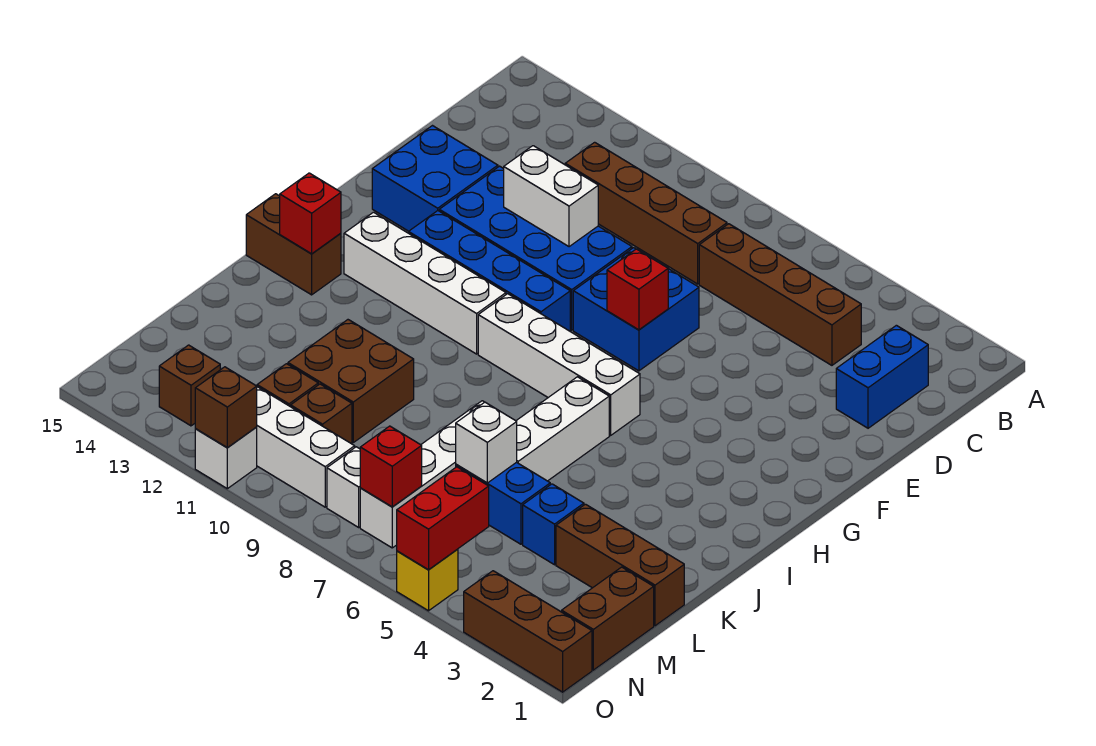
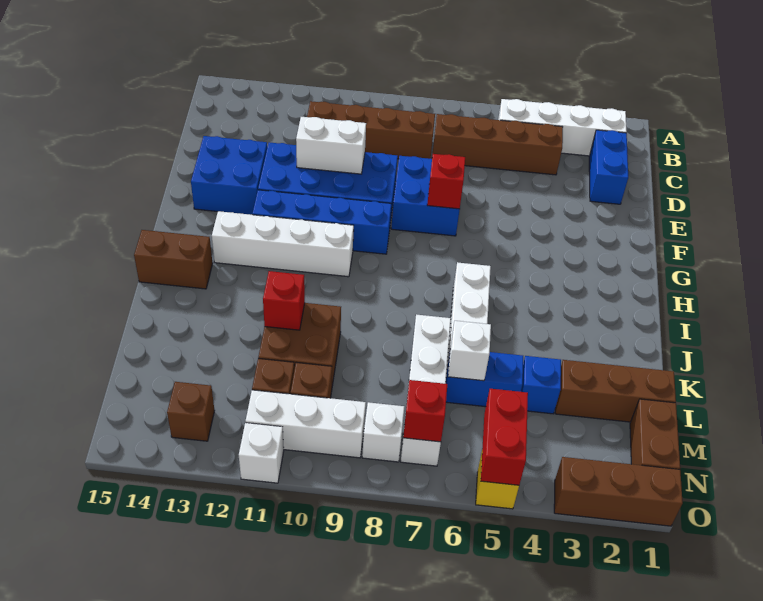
white 1x4 brick [478,294,640,435] -> white 1x4 brick moved to [498,99,627,156]
red 1x1 brick [280,173,341,254] -> red 1x1 brick moved to [263,271,305,330]
brown 1x1 brick [195,367,257,447] -> none

